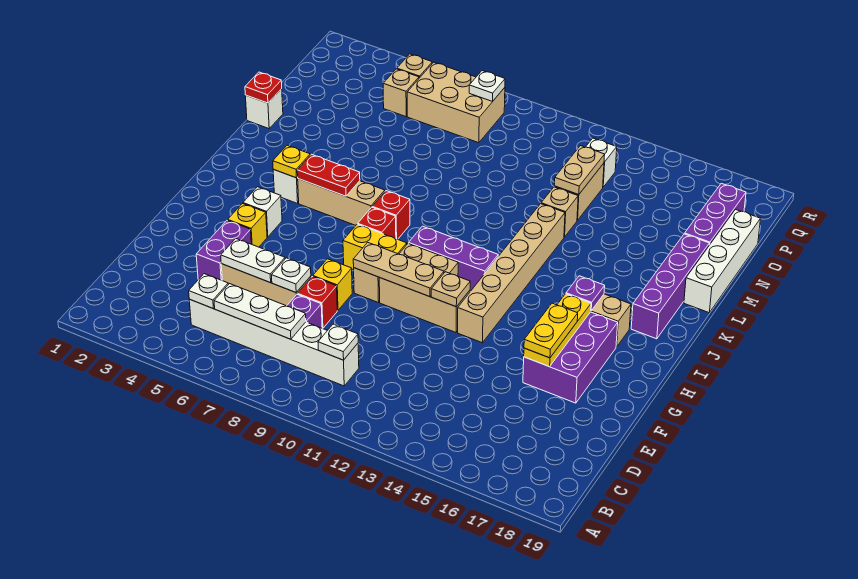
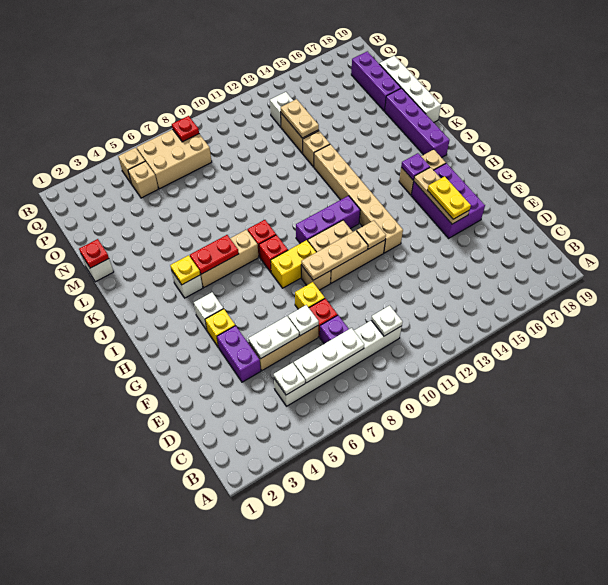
yellow 1x3 plate [524,294,591,367] -> tan 1x3 plate [414,167,469,224]
white 1x1 plate [469,71,505,102] -> red 1x1 plate [172,116,199,142]

